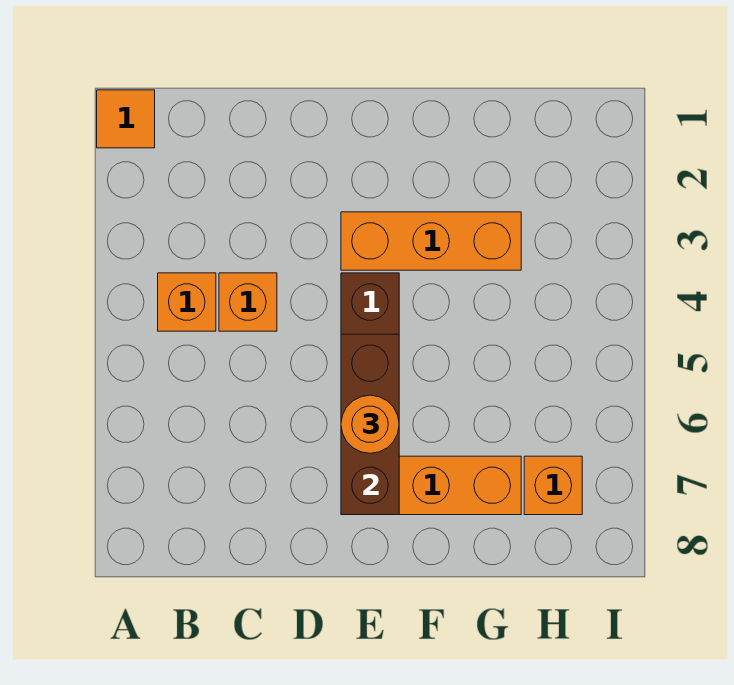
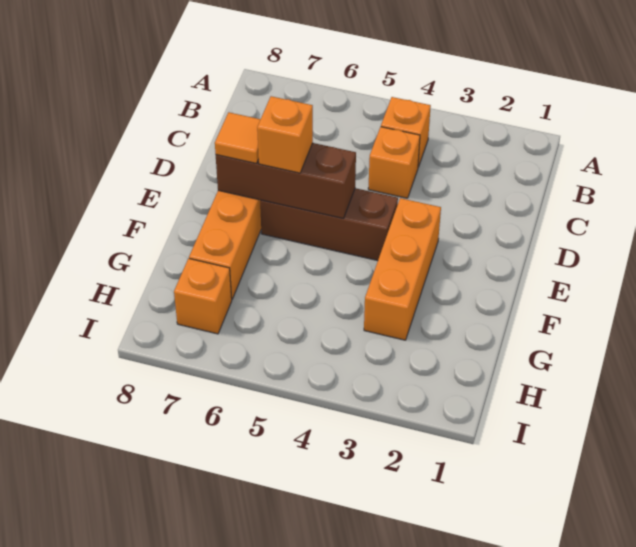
orange 1x1 tile [97,90,155,148] -> orange 1x1 tile moved to [215,112,261,163]
orange 1x1 round brick [341,395,399,453] -> orange 1x1 brick [257,96,313,173]

